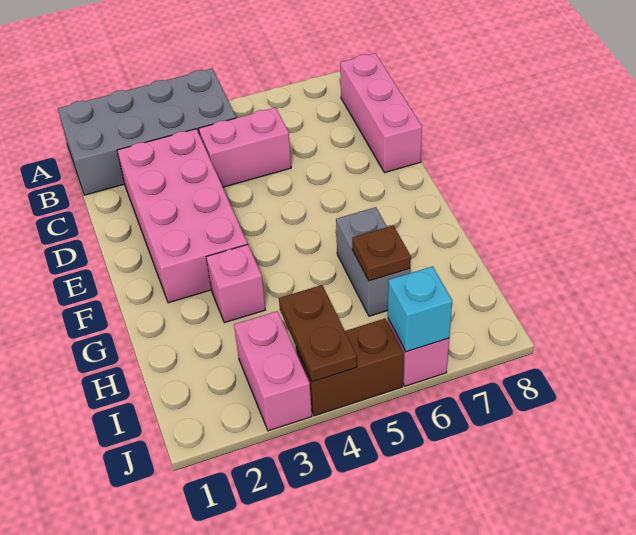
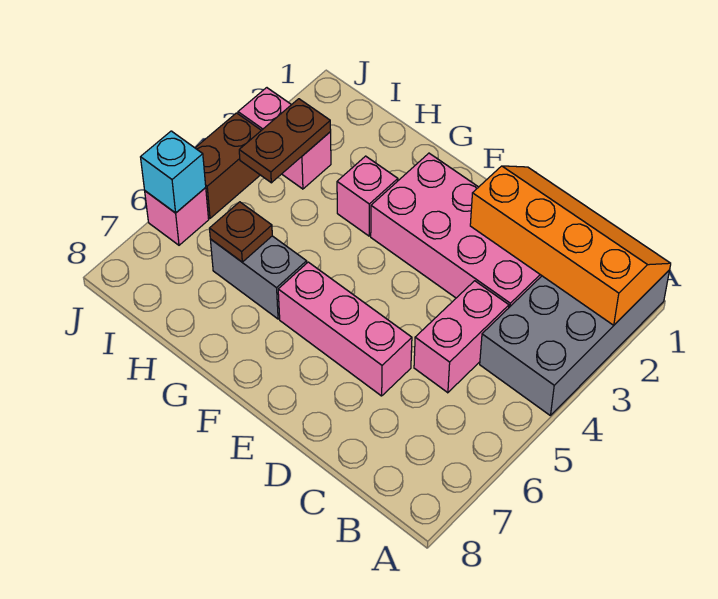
none -> orange 2x4 slope [470,166,671,325]
pink 1x3 brick [340,53,422,173] -> pink 1x3 brick moved to [278,262,412,396]
brown 1x2 plate [279,285,357,382] -> brown 1x2 plate turned to [239,99,331,183]

